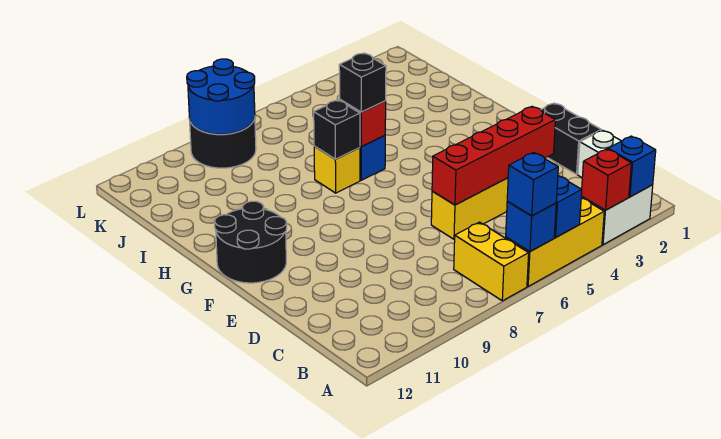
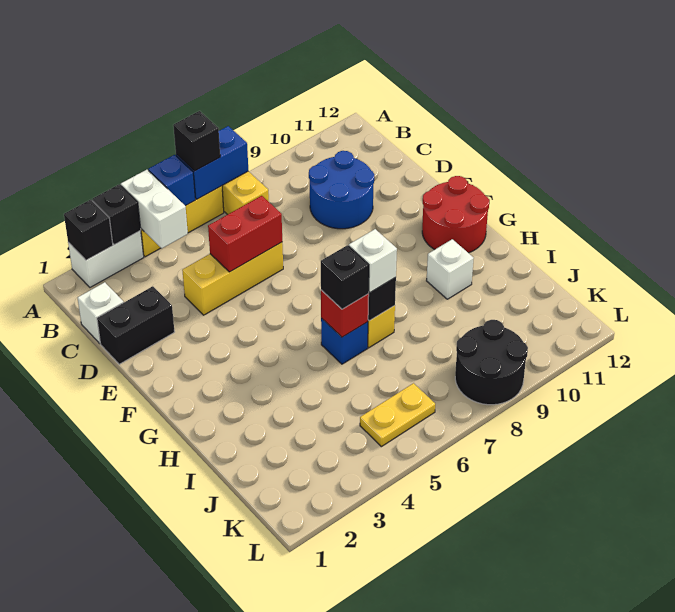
blue 1x1 brick [608,136,656,197] -> black 1x1 brick [64,200,113,260]
red 1x1 brick [581,149,631,210] -> black 1x1 brick [93,184,141,245]
none -> white 1x2 brick [121,170,188,248]
blue 1x1 brick [506,202,556,252] -> blue 1x2 brick [176,126,248,199]
blue 1x1 brick [507,152,558,216] -> black 1x1 brick [173,111,220,171]
black 1x2 brick [541,103,601,174] -> black 1x2 brick turned to [97,286,175,364]
red 1x4 brick [432,106,555,205] -> red 1x2 brick [208,196,282,272]
black 2x2 round brick [215,201,287,283] -> red 2x2 round brick [422,176,489,253]
none -> white 1x1 brick [349,229,397,292]
none -> white 1x1 brick [427,239,474,299]
none -> yellow 1x2 plate [360,383,435,447]
blue 2x2 round brick [187,59,255,134] -> blue 2x2 round brick moved to [309,151,374,229]

